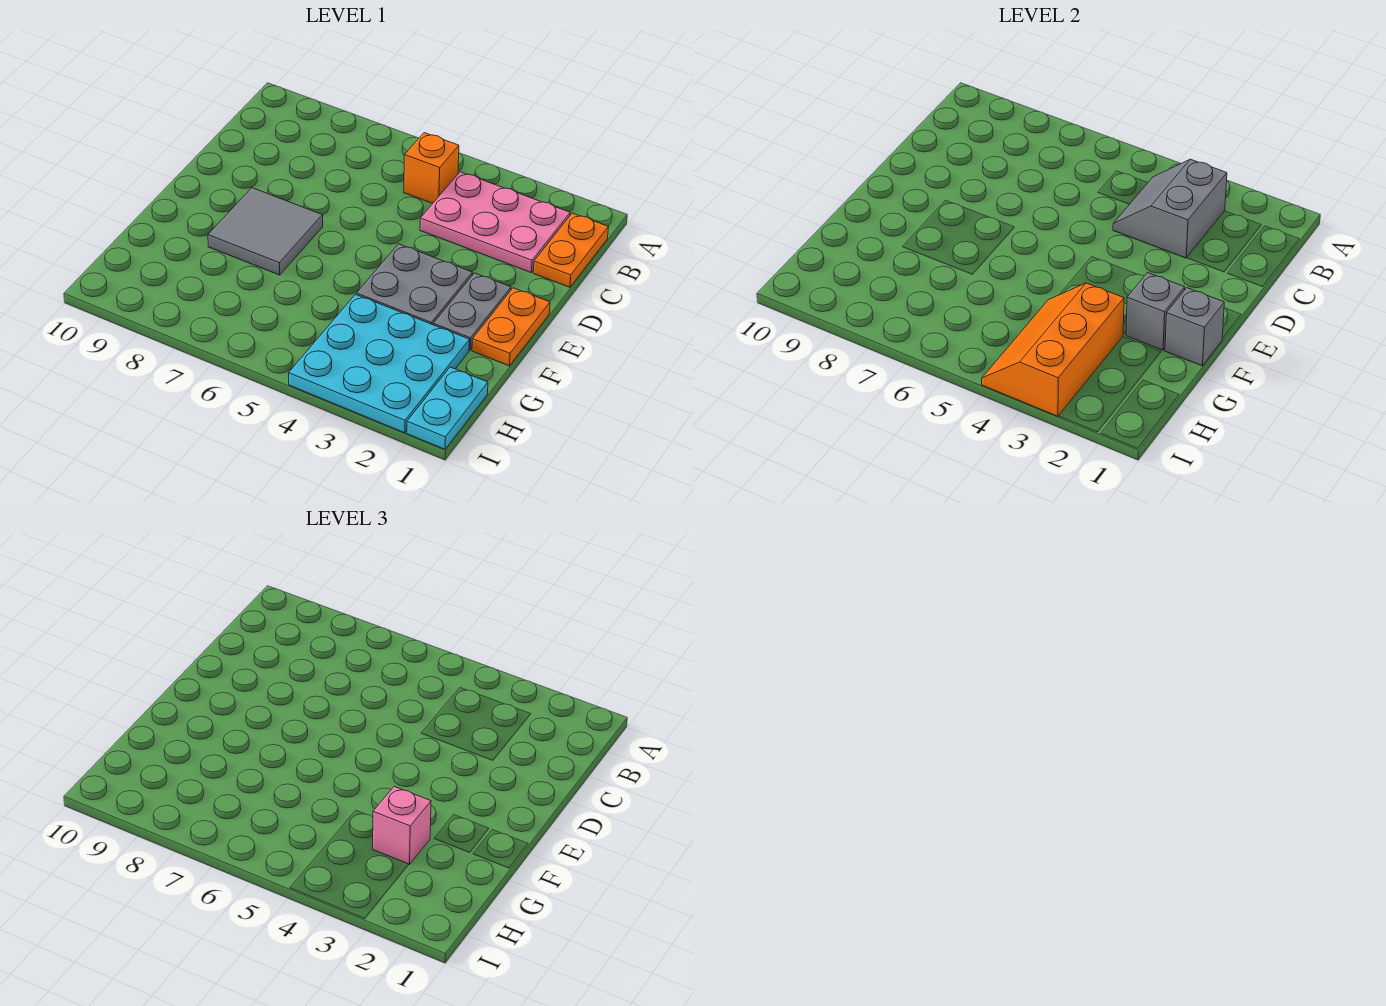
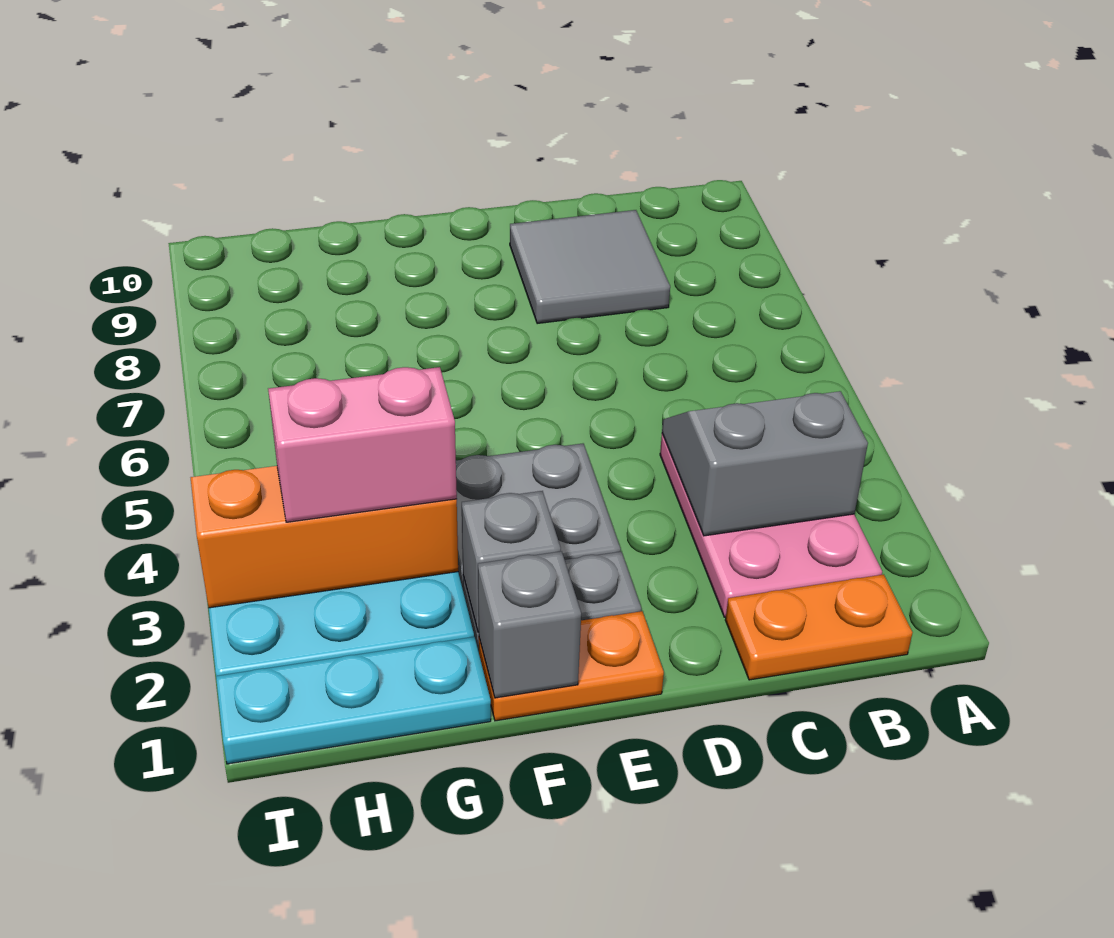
orange 1x1 brick [404,133,459,203] -> none
grey 2x2 tile [208,188,323,275] -> grey 2x2 tile moved to [510,210,670,324]
pink 1x1 brick [373,786,431,865] -> pink 1x2 brick [268,367,457,522]
cyan 1x2 plate [407,367,488,449] -> cyan 1x3 plate [216,637,491,764]

